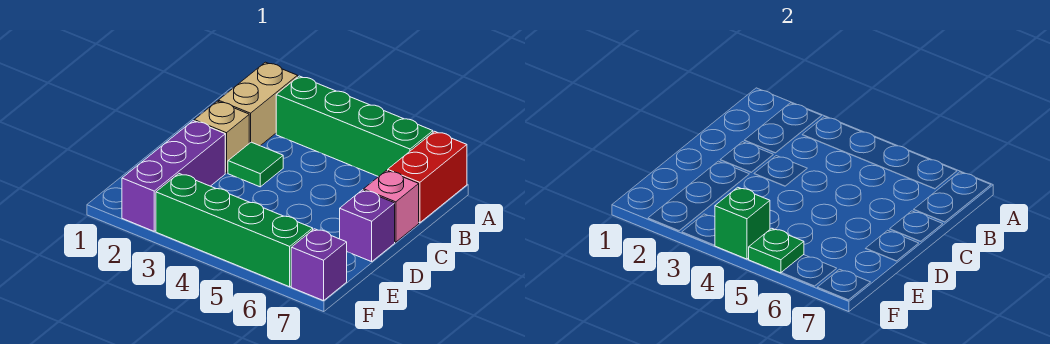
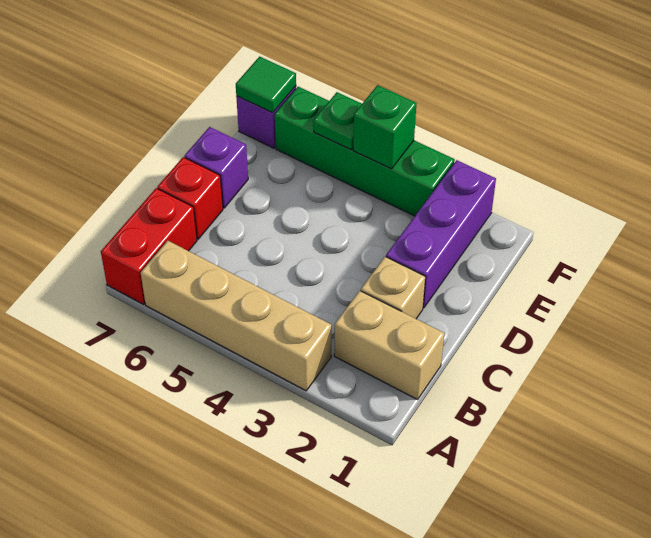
tan 1x2 brick [218,62,298,146] -> tan 1x2 brick turned to [334,291,444,400]
green 1x4 brick [276,76,433,177] -> tan 1x4 brick [141,240,331,391]
green 1x1 tile [228,142,283,187] -> green 1x1 tile moved to [236,57,296,113]
pink 1x1 brick [364,170,419,242] -> red 1x1 brick [157,157,223,239]

